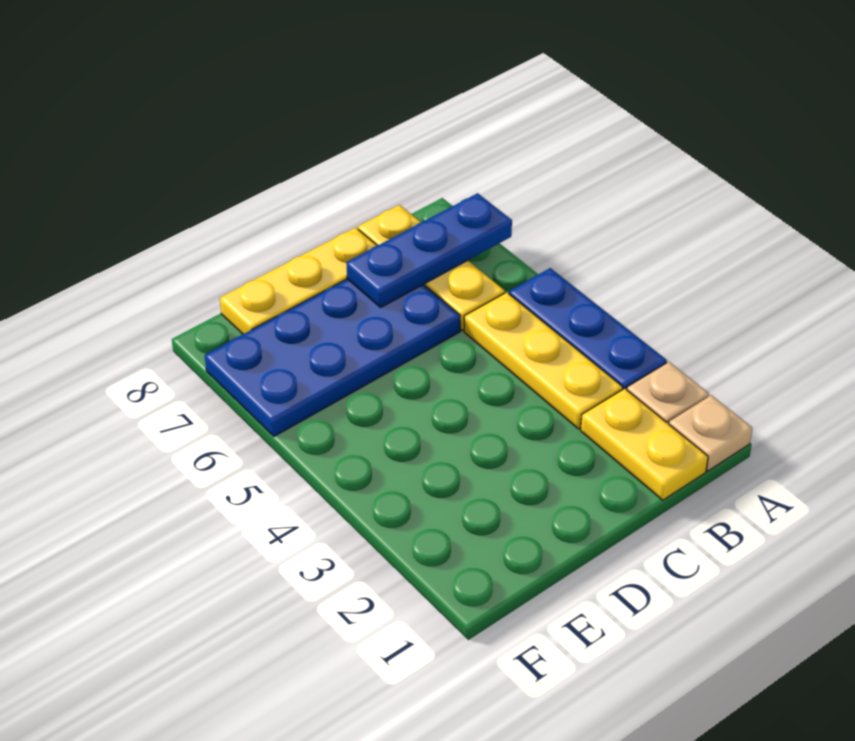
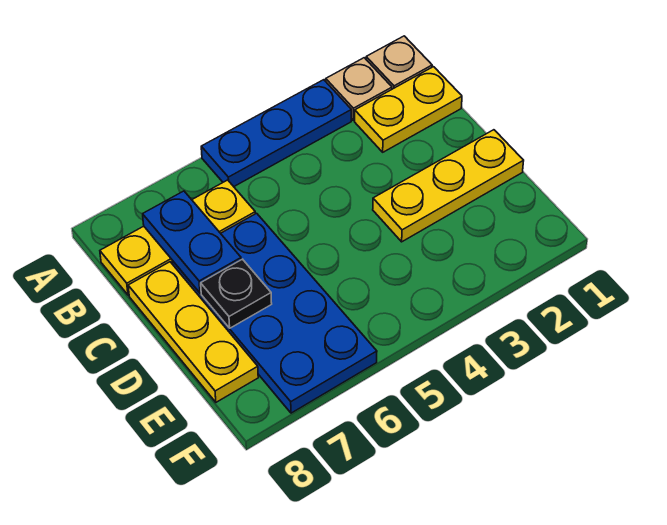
blue 1x3 plate [346,193,512,307] -> blue 1x2 plate [143,191,241,293]
yellow 1x3 plate [464,292,623,429] -> yellow 1x3 plate moved to [373,130,524,242]
none -> black 1x1 plate [201,259,272,328]

